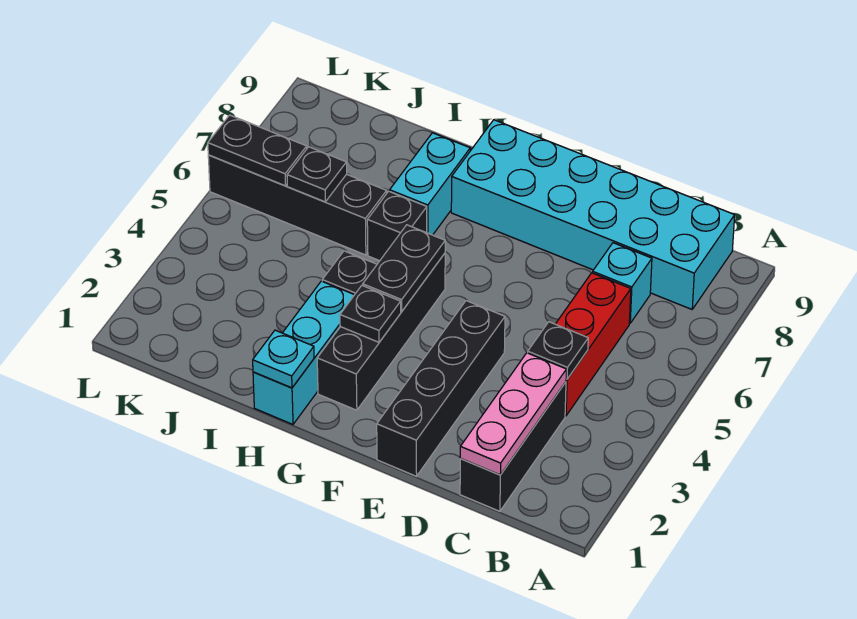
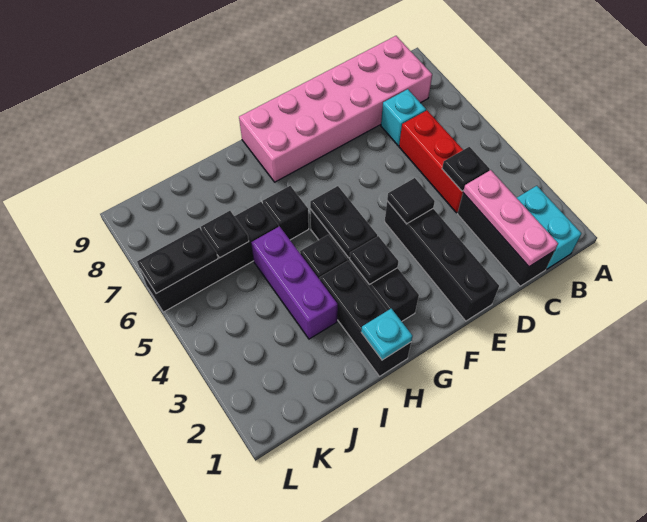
cyan 2x6 brick [451,120,735,309] -> pink 2x6 brick [239,36,432,182]
none -> black 1x1 tile [387,178,435,224]
cyan 1x3 brick [253,281,354,424] -> black 1x3 brick [320,261,411,376]
cyan 1x2 brick [390,133,470,235] -> cyan 1x2 brick moved to [517,186,582,269]
none -> purple 1x3 brick [251,226,338,339]

